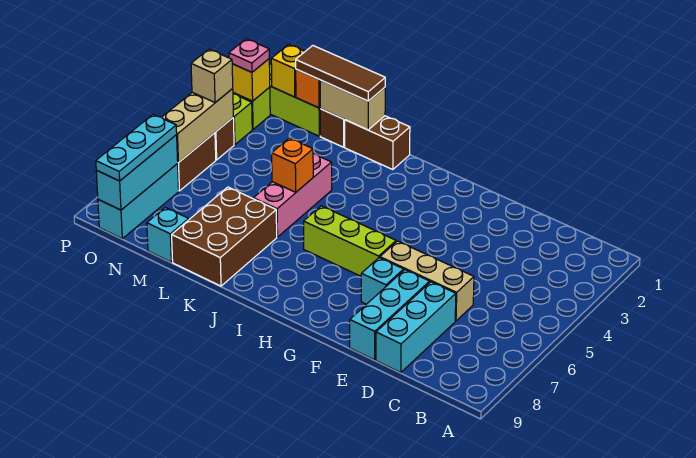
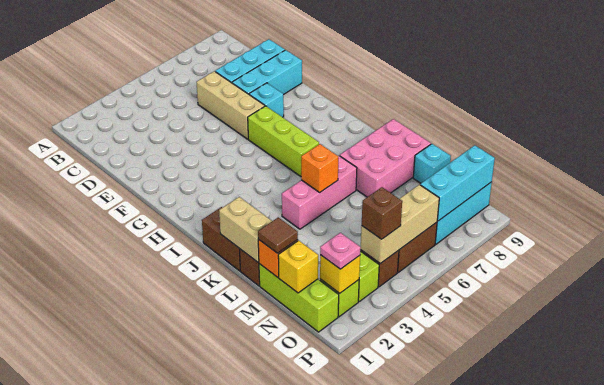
brown 1x3 tile [296,46,385,101] -> brown 1x1 tile [258,217,298,253]
brown 2x3 brick [172,187,277,286] -> pink 2x3 brick [340,119,431,197]
tan 1x1 brick [191,49,233,102] -> brown 1x1 brick [362,187,402,239]
cyan 1x3 plate [96,114,177,181] -> none

